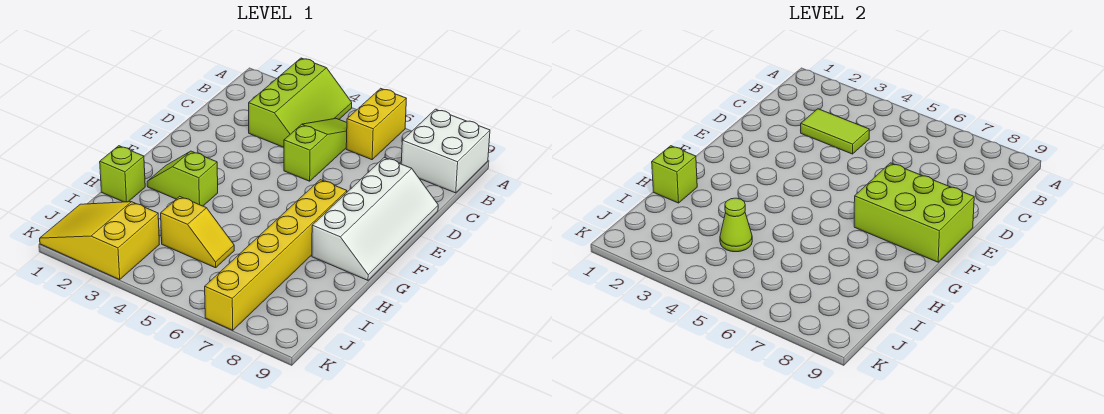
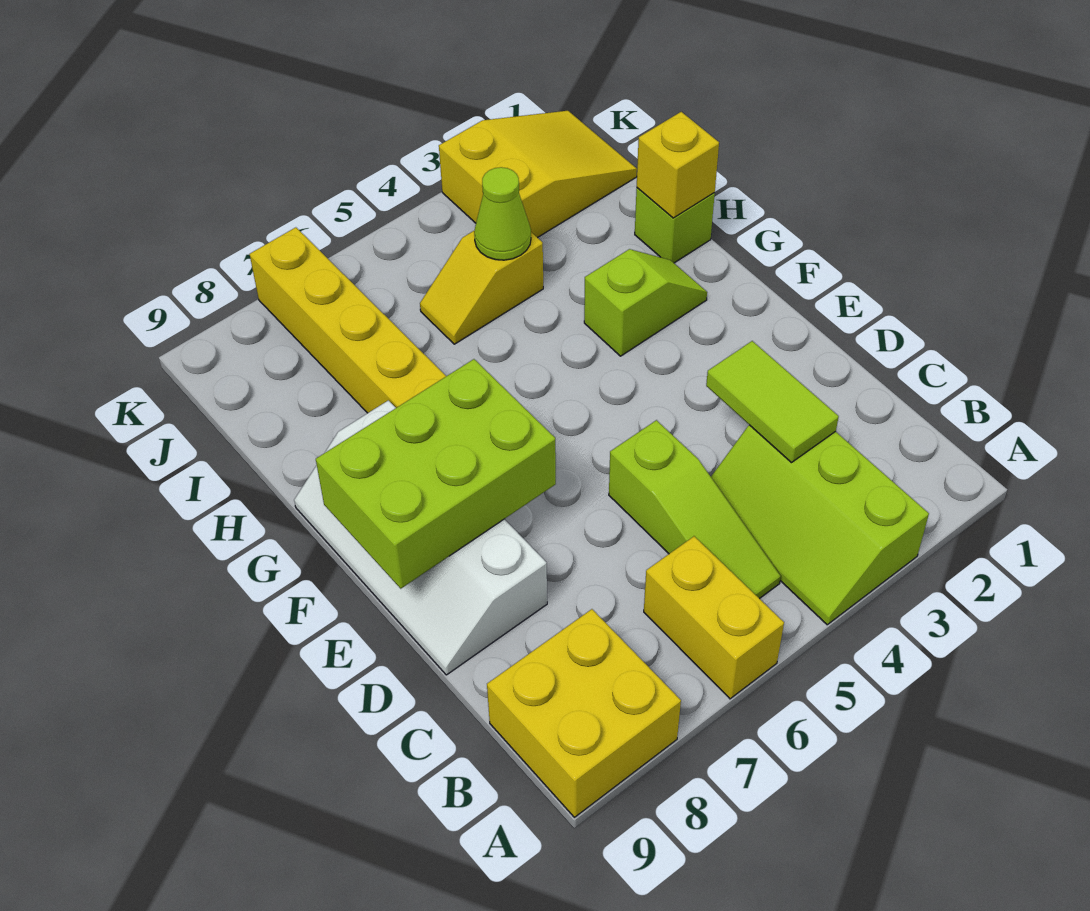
white 2x2 brick [401,109,490,193] -> yellow 2x2 brick [487,609,681,817]
lime 1x2 tile [801,109,869,154] -> lime 1x2 tile turned to [706,341,839,463]
lime 1x1 brick [652,146,697,203] -> yellow 1x1 brick [637,112,719,218]

